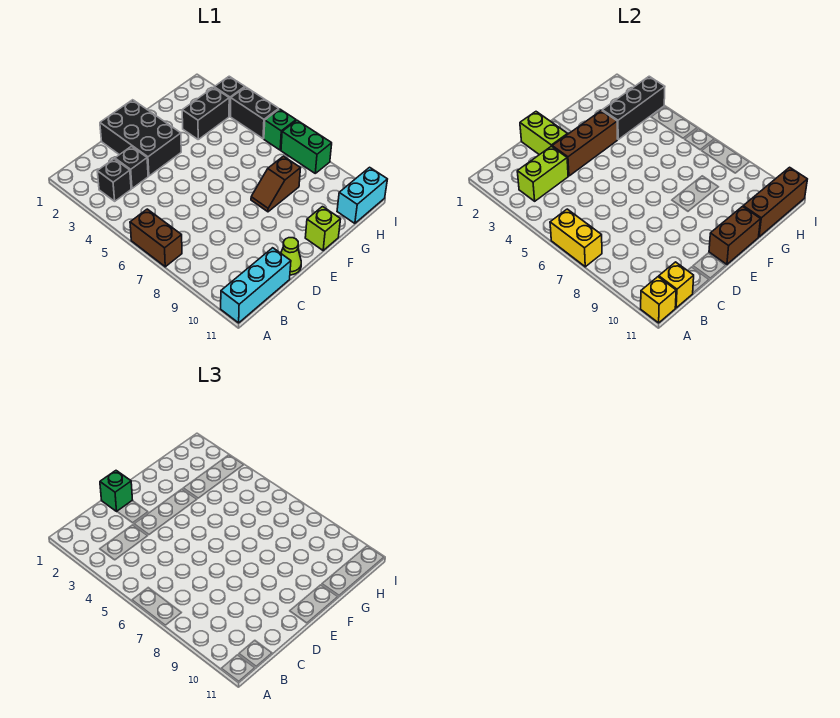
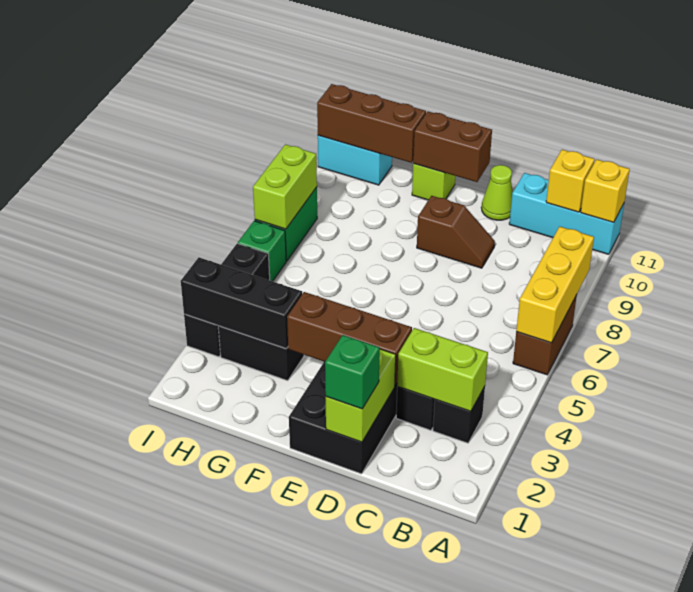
yellow 1x2 brick [550,209,602,267] -> yellow 1x3 brick [516,227,594,343]
brown 1x2 slope [251,156,300,212] -> brown 1x2 slope moved to [417,196,495,268]
none -> lime 1x2 brick [253,144,317,229]

